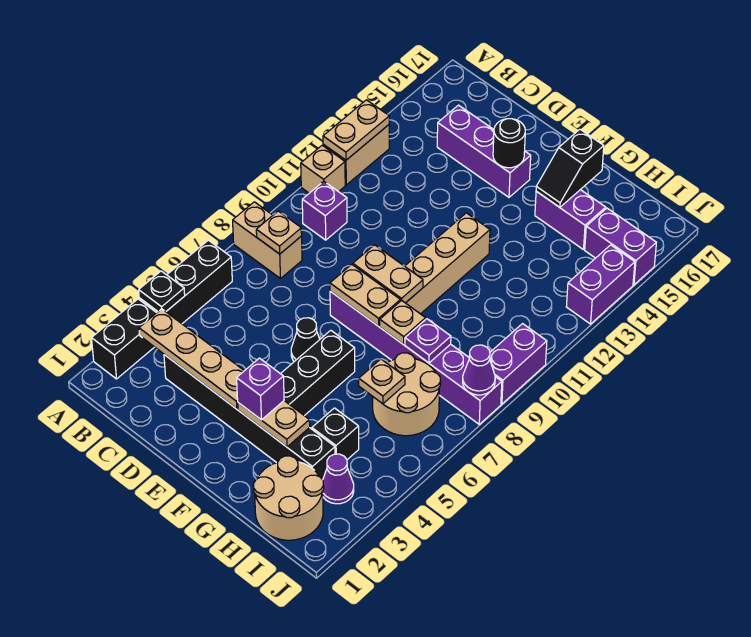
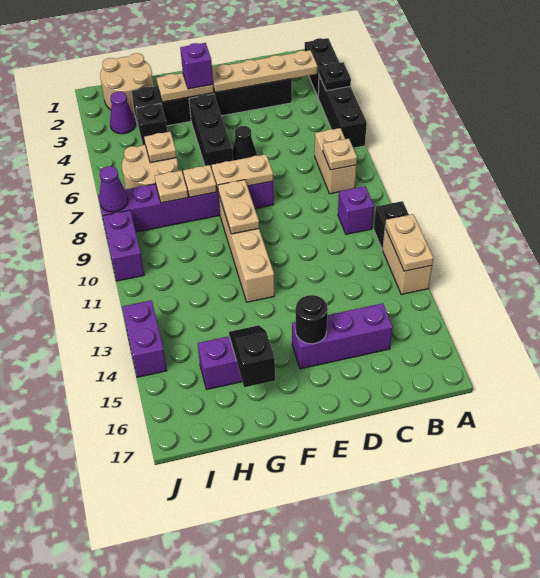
tan 1x2 brick [233,202,302,279] -> tan 1x2 brick turned to [315,128,357,194]
tan 1x1 brick [301,145,345,193] -> black 1x1 brick [374,201,409,250]
tan 1x2 plate [353,245,423,303] -> tan 1x2 plate turned to [218,180,259,234]
purple 1x1 plate [405,319,451,363] -> tan 1x1 plate [155,170,188,203]
purple 1x2 brick [585,208,656,285] -> none

